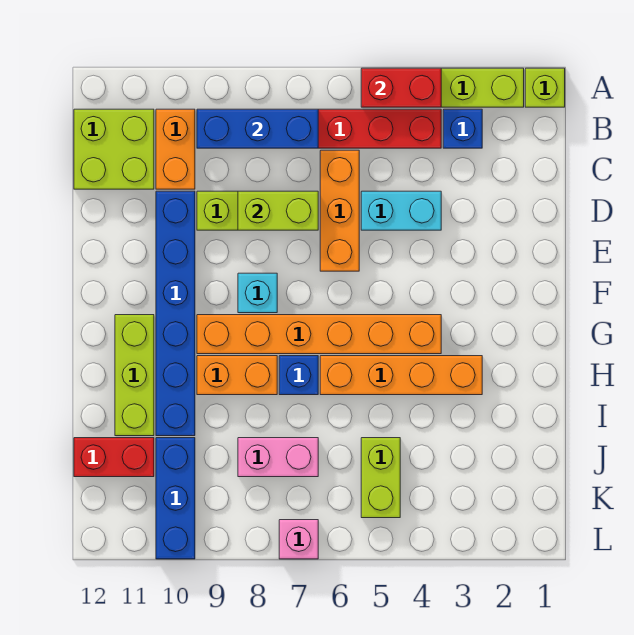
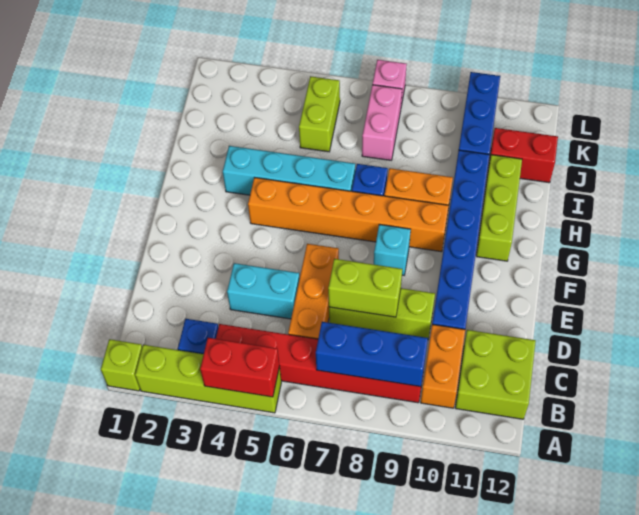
orange 1x4 brick [320,356,482,395] -> cyan 1x4 brick [223,146,355,195]
pink 1x2 brick [238,438,318,477] -> pink 1x2 brick turned to [362,85,402,160]

